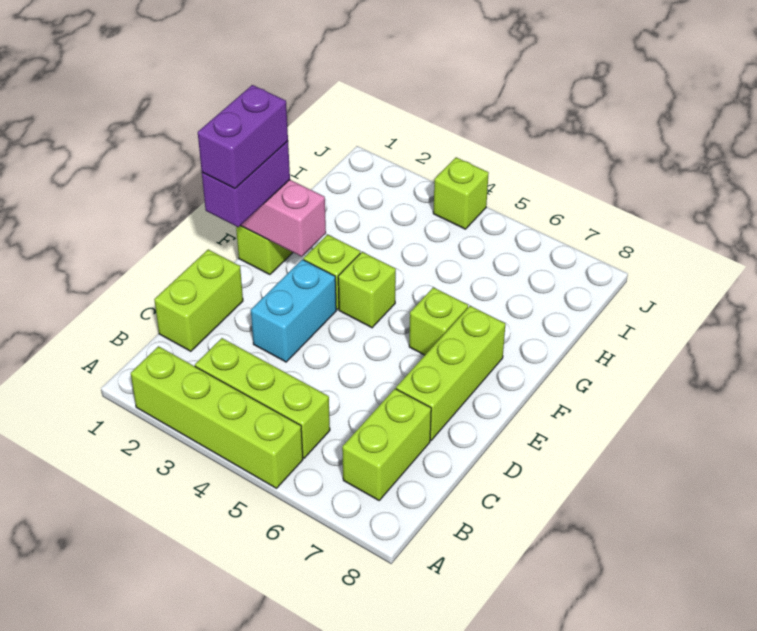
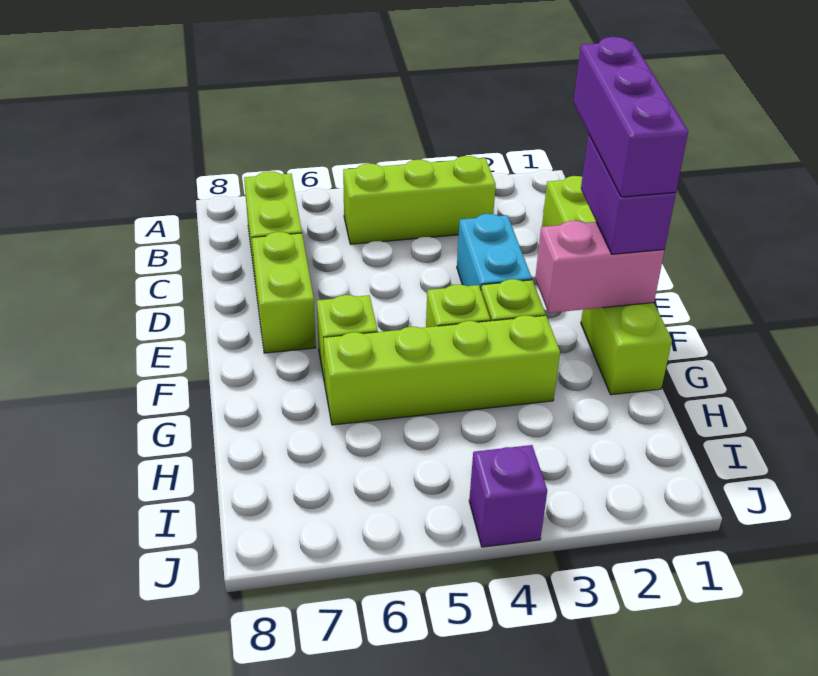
lime 1x4 brick [131,346,303,488] -> lime 1x4 brick moved to [323,315,560,425]
lime 1x3 brick [396,306,505,440] -> lime 1x2 brick [252,232,316,353]
purple 1x2 brick [198,85,288,188] -> purple 1x3 brick [573,37,688,197]
lime 1x1 brick [433,157,489,229] -> purple 1x1 brick [469,445,547,547]

